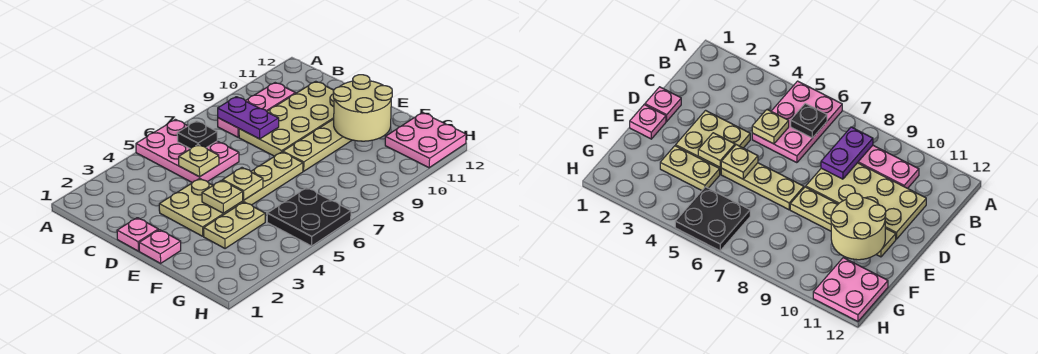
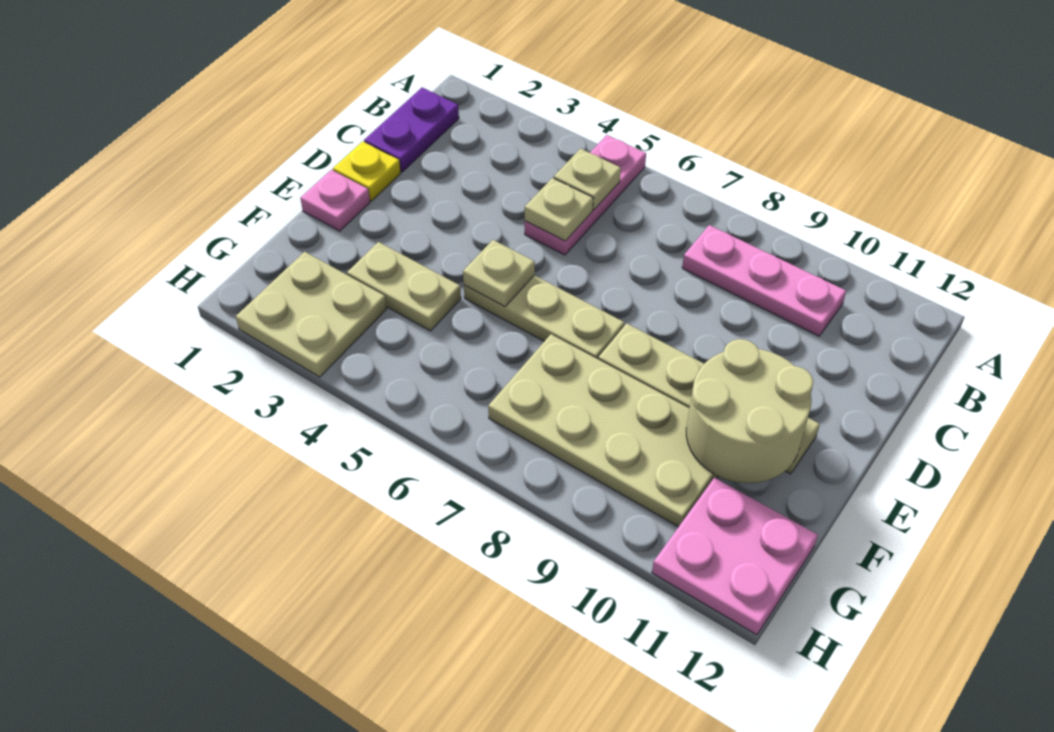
pink 2x3 plate [136,120,239,183] -> pink 1x3 plate [525,135,646,255]
black 1x1 plate [177,121,217,149] -> none
purple 1x2 plate [218,97,279,139] -> purple 1x2 plate moved to [364,88,459,172]
tan 2x4 plate [239,81,334,156] -> tan 2x4 plate moved to [488,334,718,527]
pink 1x1 plate [117,218,158,251] -> yellow 1x1 plate [333,141,401,201]
tan 2x2 plate [159,178,243,236] -> tan 2x2 plate moved to [236,252,387,377]
tan 1x1 plate [202,180,243,213] -> tan 1x1 plate moved to [554,149,621,210]
black 2x2 plate [267,188,351,246] -> none

